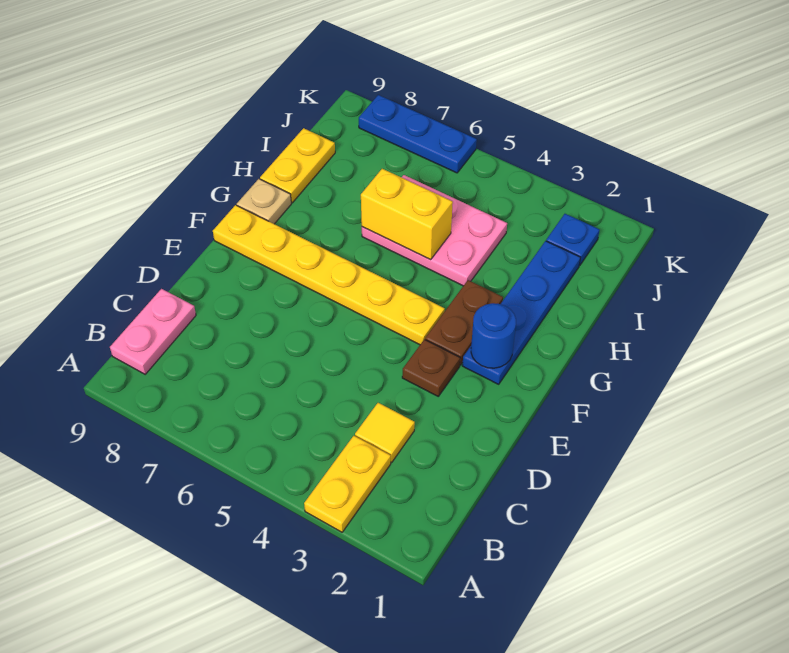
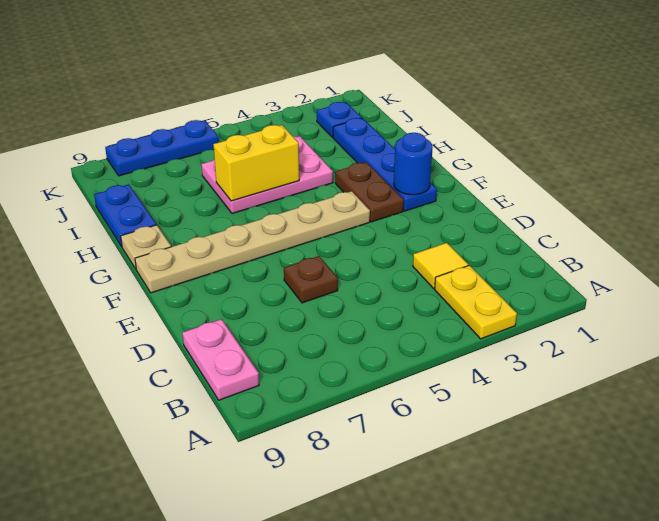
brown 1x1 plate [402,339,460,396] -> brown 1x1 plate moved to [284,256,338,303]
yellow 1x6 plate [213,205,445,345] -> tan 1x6 plate [135,191,370,293]
yellow 1x2 plate [260,128,335,203] -> blue 1x2 plate [94,184,156,247]

